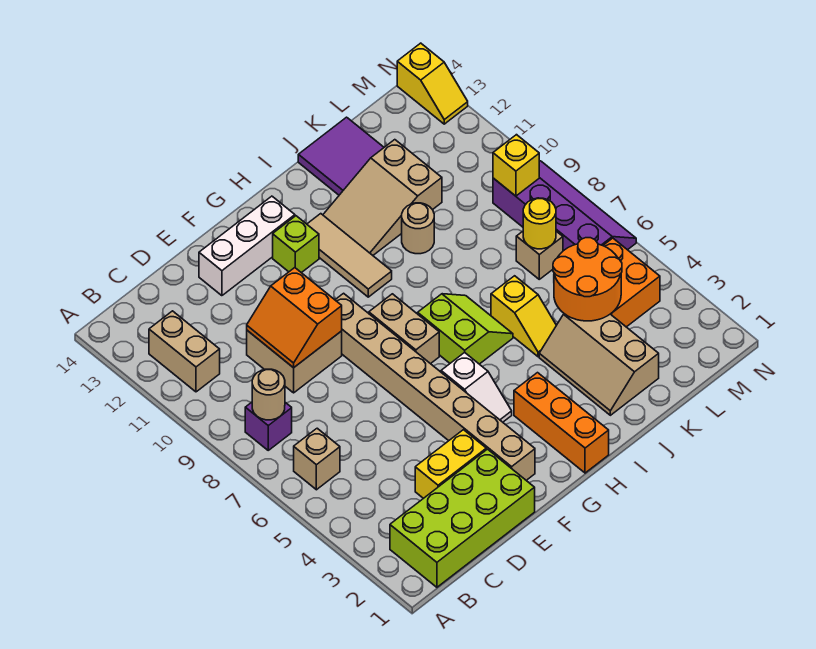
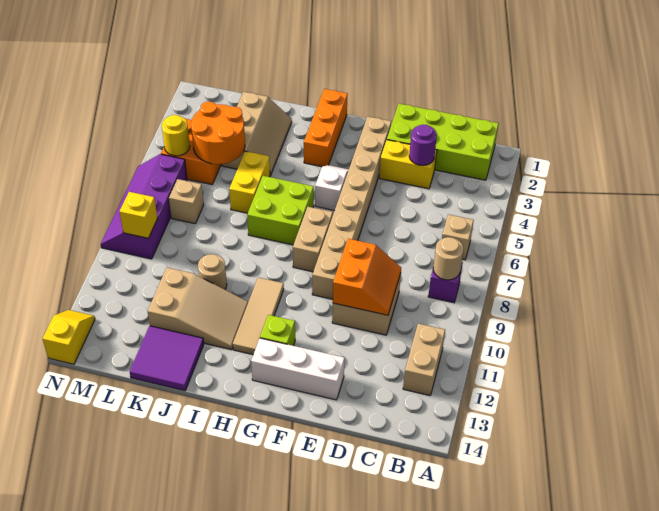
none -> purple 1x1 round brick [409,125,437,165]
lime 2x2 slope [418,294,513,364] -> lime 2x2 brick [247,176,314,245]
yellow 1x2 slope [491,276,556,357] -> yellow 1x2 brick [229,151,270,213]
yellow 1x1 round brick [523,198,556,249] -> yellow 1x1 round brick moved to [162,115,190,156]

